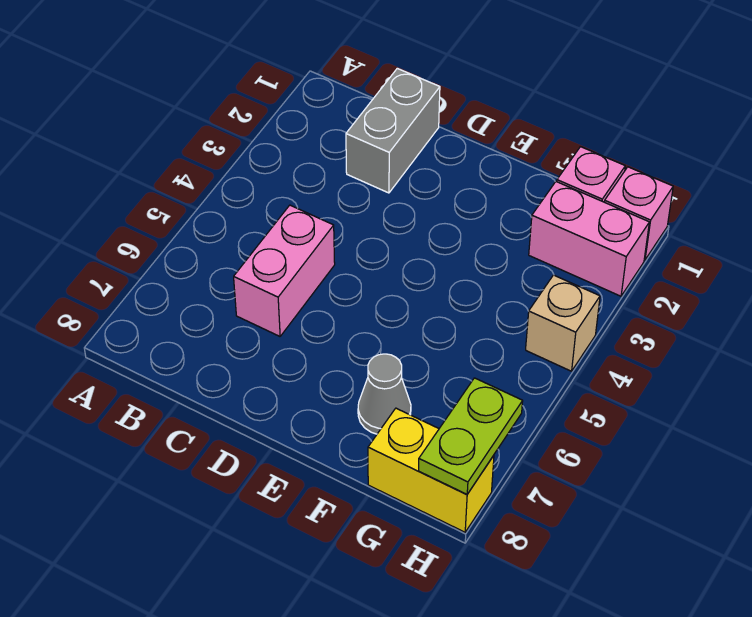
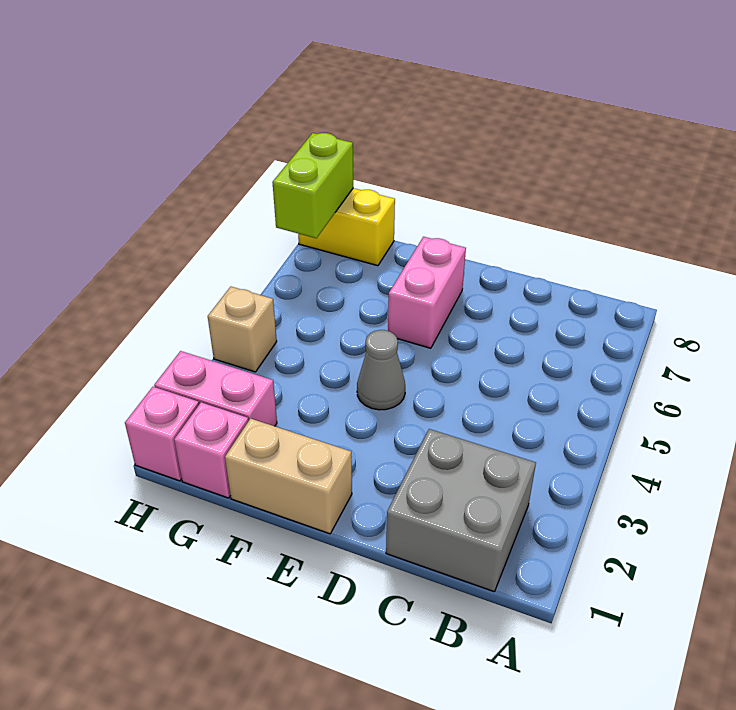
grey 1x2 brick [346,68,440,193] -> grey 2x2 brick [386,429,536,592]
pink 1x2 brick [234,205,335,336] -> pink 1x2 brick moved to [388,237,466,348]
none -> tan 1x2 brick [225,418,352,534]
grey 1x1 cone [358,354,411,434] -> grey 1x1 cone moved to [357,330,405,410]
lime 1x2 plate [419,378,523,494] -> lime 1x2 brick [272,133,353,238]

